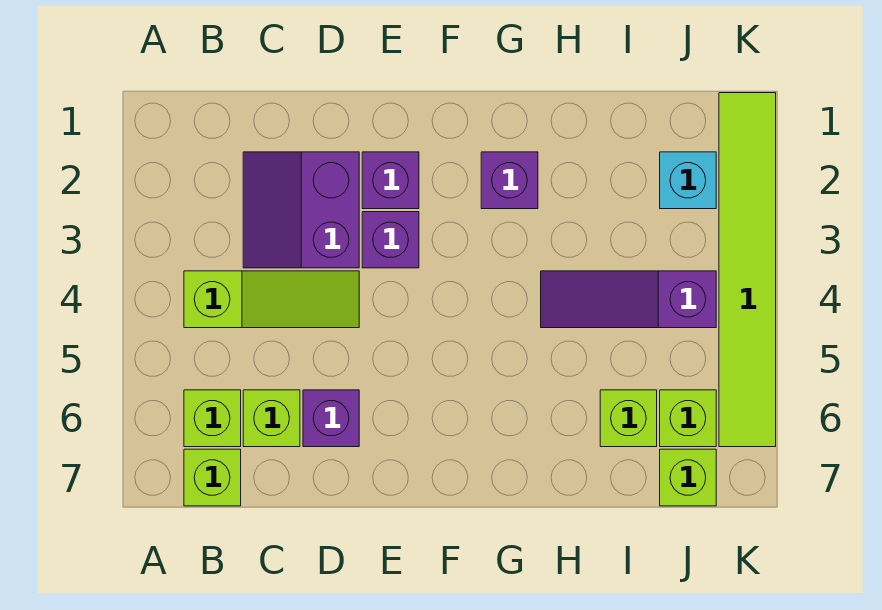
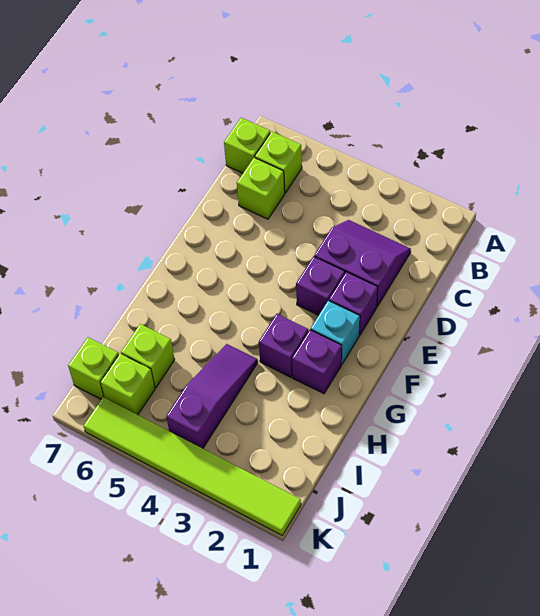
lime 1x3 slope [184,271,359,328] -> none
purple 1x1 brick [303,390,359,447] -> purple 1x1 brick moved to [259,314,308,377]
cyan 1x1 brick [660,152,716,209] -> cyan 1x1 brick moved to [311,301,360,364]

